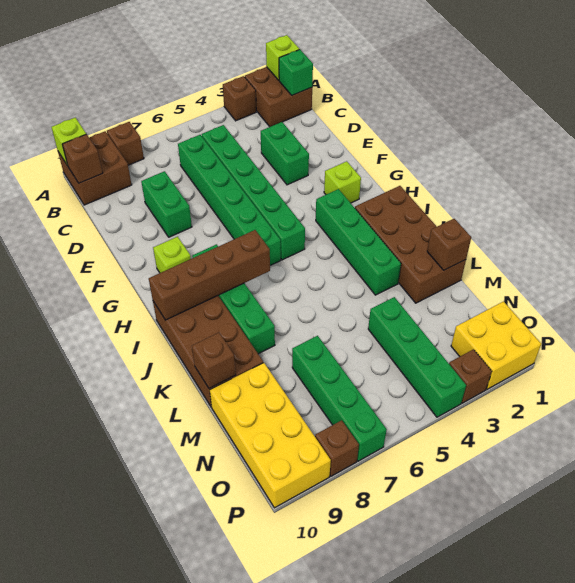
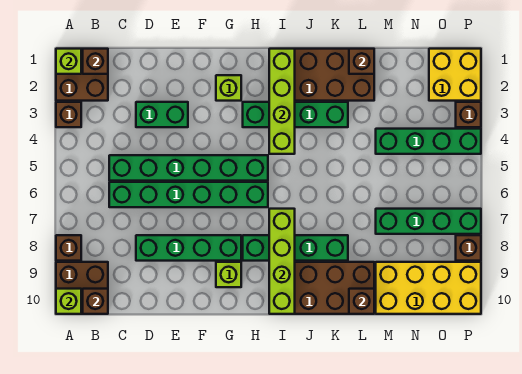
green 1x1 brick [279,49,313,95] -> brown 1x1 brick [83,49,108,74]
green 1x2 brick [141,171,192,237] -> green 1x4 brick [136,235,241,261]
none -> lime 1x4 brick [269,49,295,154]
brown 1x4 brick [149,230,270,320] -> lime 1x4 brick [269,209,295,314]

